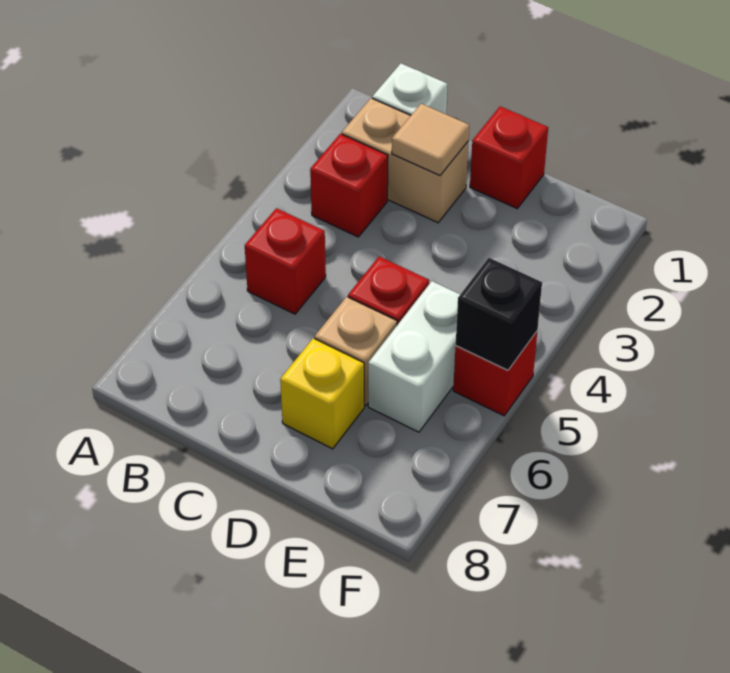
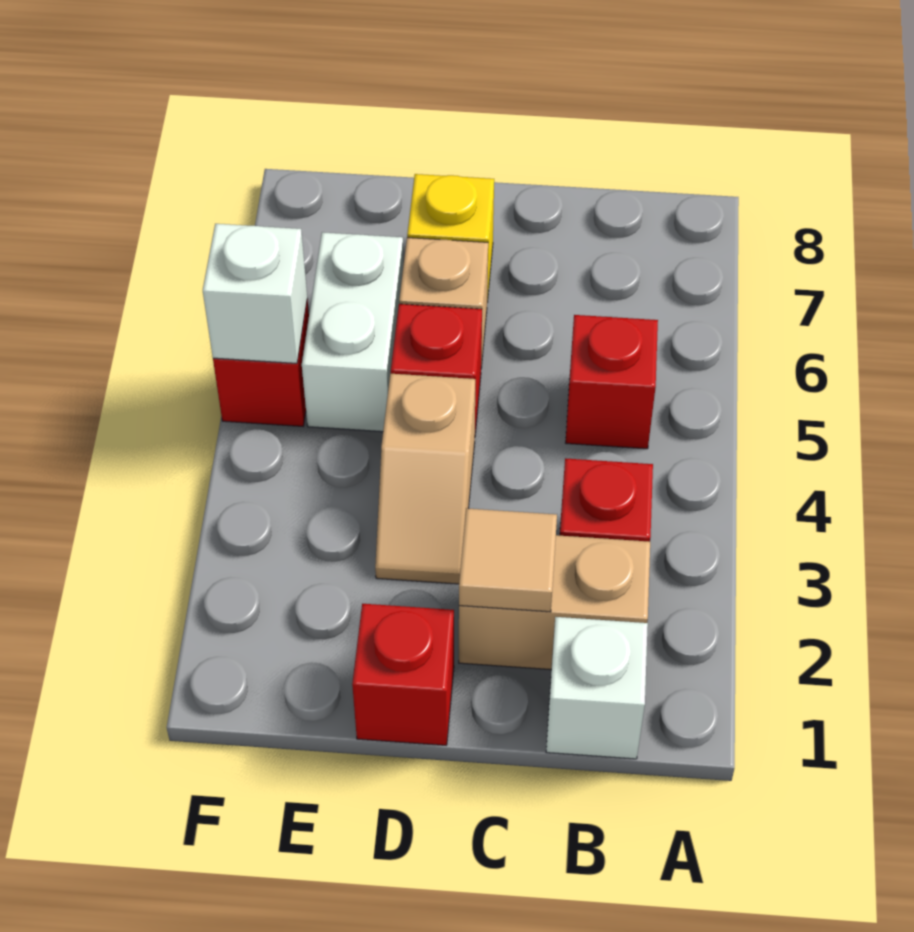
none -> tan 1x2 slope [375,374,475,584]
black 1x1 brick [456,258,542,370] -> white 1x1 brick [203,224,307,363]

